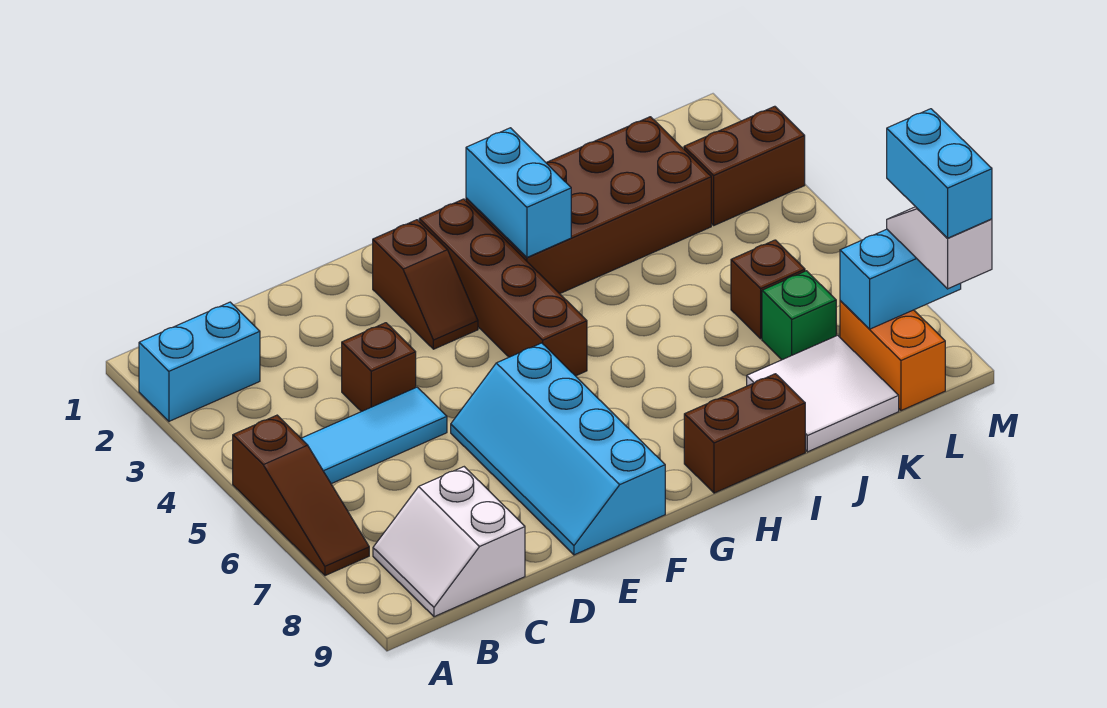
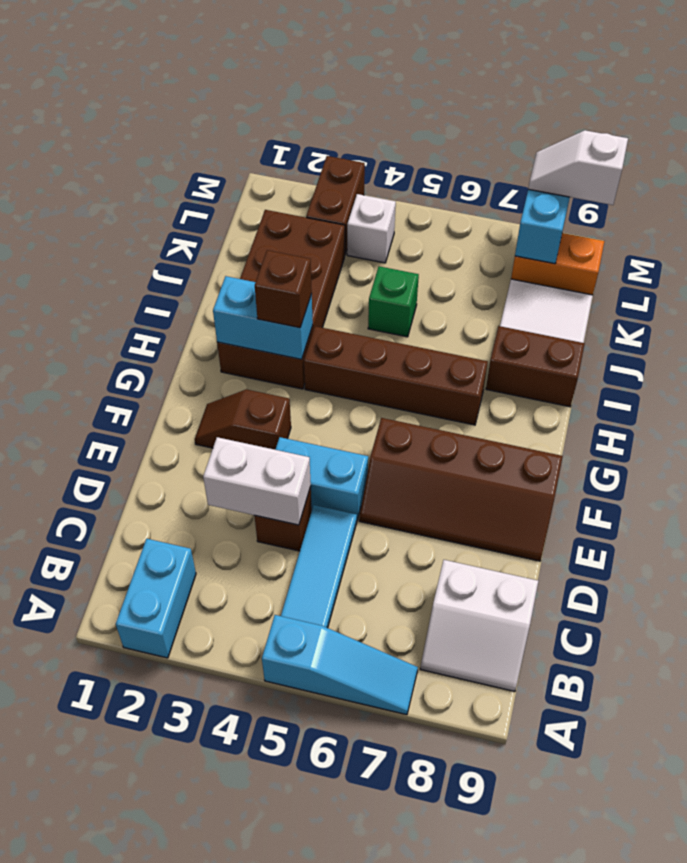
brown 1x3 slope [233,415,369,576] -> cyan 1x3 slope [262,615,418,715]
none -> white 1x2 brick [203,437,311,525]
cyan 2x4 slope [451,343,665,555] -> brown 2x4 slope [359,418,563,561]
brown 1x2 slope [373,220,478,349] -> brown 1x2 slope turned to [195,389,291,450]
brown 1x4 brick [419,199,587,376] -> brown 1x4 brick moved to [304,326,488,425]
brown 1x2 brick [684,374,805,493] -> brown 1x2 brick turned to [486,326,585,407]
brown 1x1 brick [731,240,805,339] -> brown 1x1 brick moved to [255,250,312,328]
green 1x1 brick [762,271,836,360] -> green 1x1 brick moved to [368,266,419,337]
none -> white 1x1 brick [347,194,396,263]
cyan 1x2 brick [887,109,992,238] -> cyan 1x2 brick moved to [275,437,368,519]

